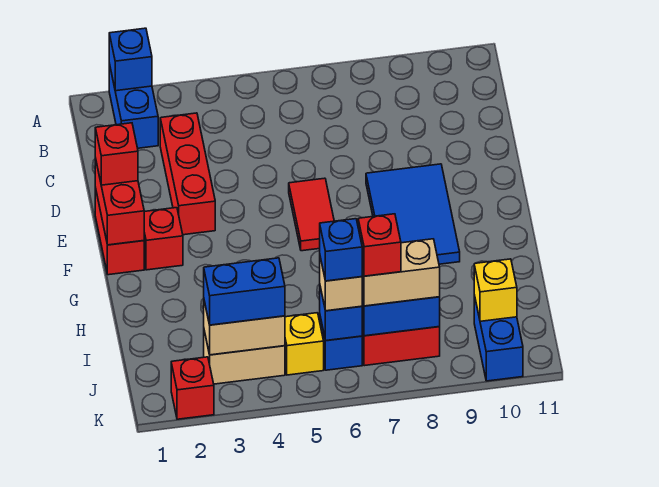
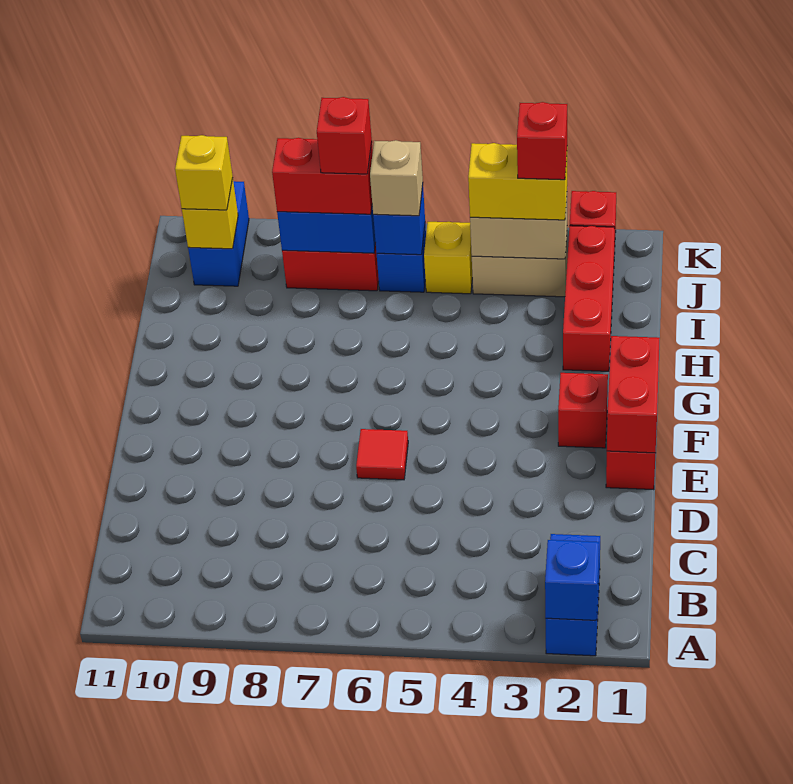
red 1x3 brick [160,113,215,235] -> red 1x3 brick moved to [563,226,615,371]
red 1x1 brick [95,123,138,185] -> red 1x1 brick moved to [517,102,567,180]
red 1x2 tile [289,178,334,251] -> red 1x1 tile [356,429,408,480]
blue 2x3 tile [366,164,460,264] -> none
blue 1x2 brick [204,258,285,325] -> yellow 1x2 brick [468,143,567,220]
blue 1x1 brick [320,219,362,281] -> none
tan 1x2 brick [362,239,440,306] -> red 1x2 brick [272,138,373,214]
none -> yellow 1x1 brick [175,135,233,210]

